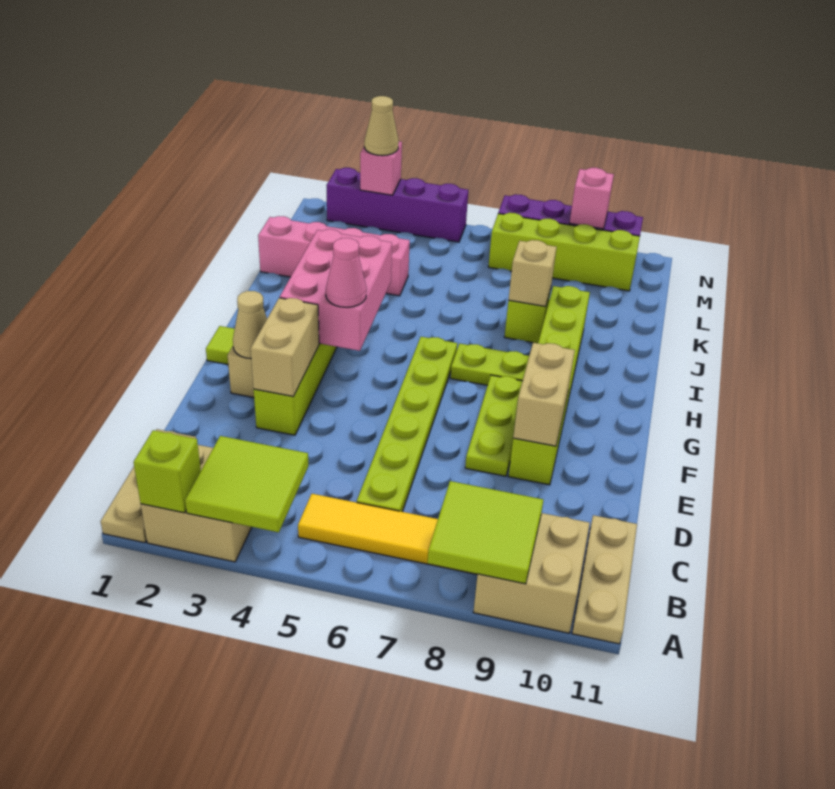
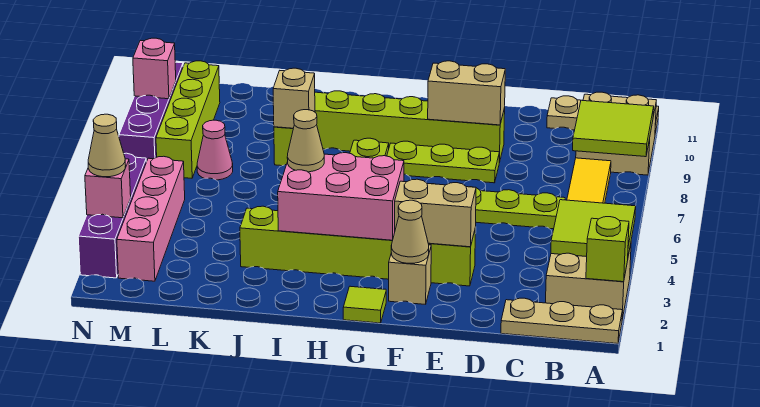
pink 1x1 cone [326,238,367,307] -> pink 1x1 cone moved to [197,120,233,180]
none -> tan 1x1 cone [287,110,324,172]
pink 1x4 brick [258,216,410,296] -> pink 1x4 brick moved to [117,156,185,281]

